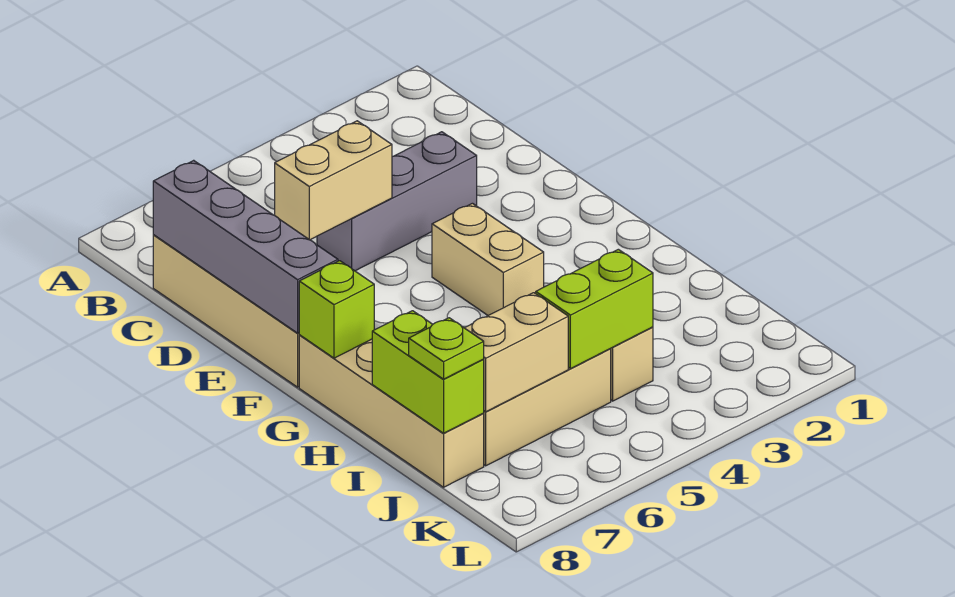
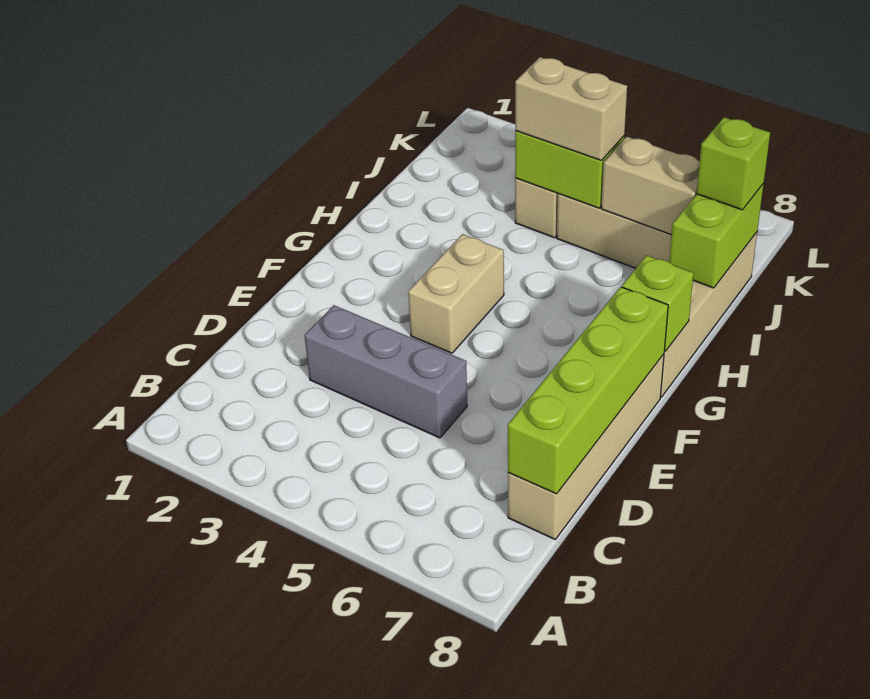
grey 1x4 brick [153,160,338,333] -> lime 1x4 brick [508,287,668,494]
tan 1x2 brick [275,121,392,240] -> tan 1x2 brick moved to [515,57,627,160]
lime 1x1 plate [409,318,484,379] -> lime 1x1 brick [697,117,770,210]

